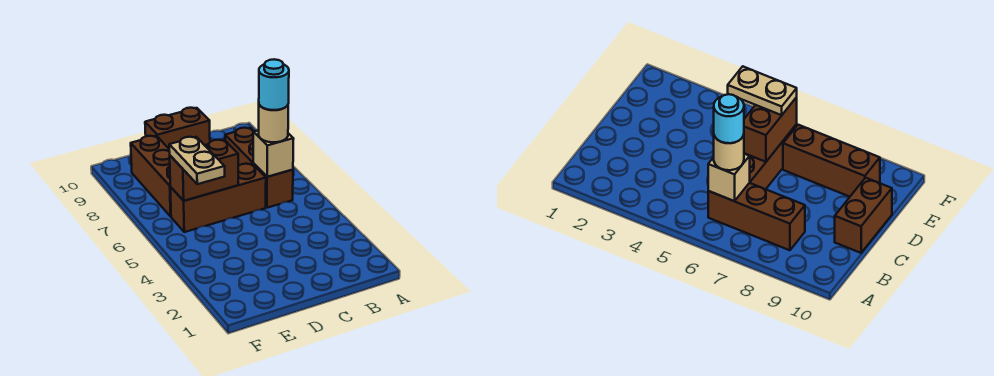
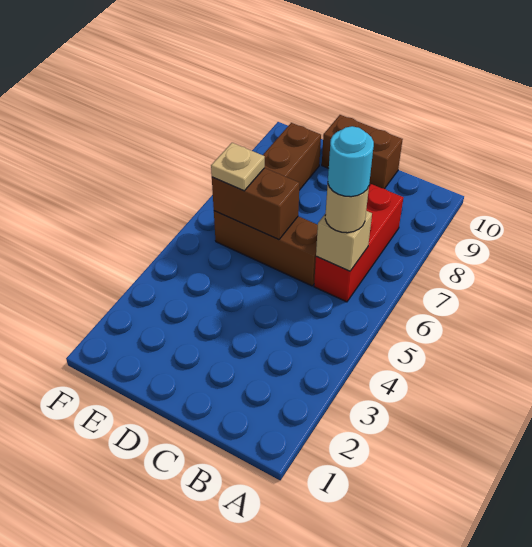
brown 1x3 brick [225,128,293,208] -> red 1x3 brick [314,184,403,302]
tan 1x2 plate [169,137,225,184] -> tan 1x1 plate [211,143,265,191]

